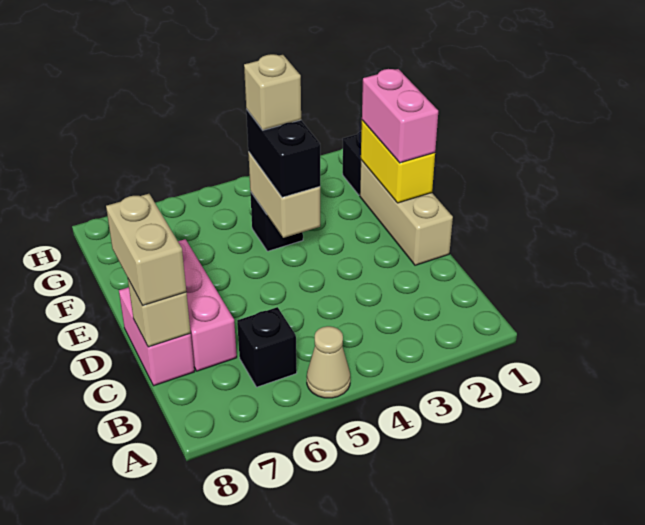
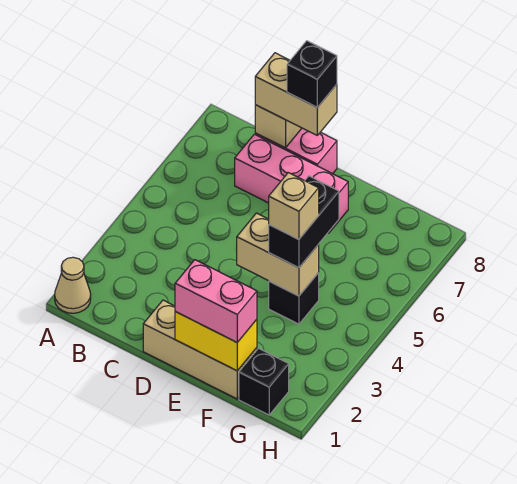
tan 1x1 cone [307,326,350,398] -> tan 1x1 cone moved to [55,257,91,313]
black 1x1 brick [237,307,297,387] -> black 1x1 brick moved to [287,41,337,107]
black 1x2 brick [246,109,320,198] -> black 1x2 brick turned to [269,176,339,268]

